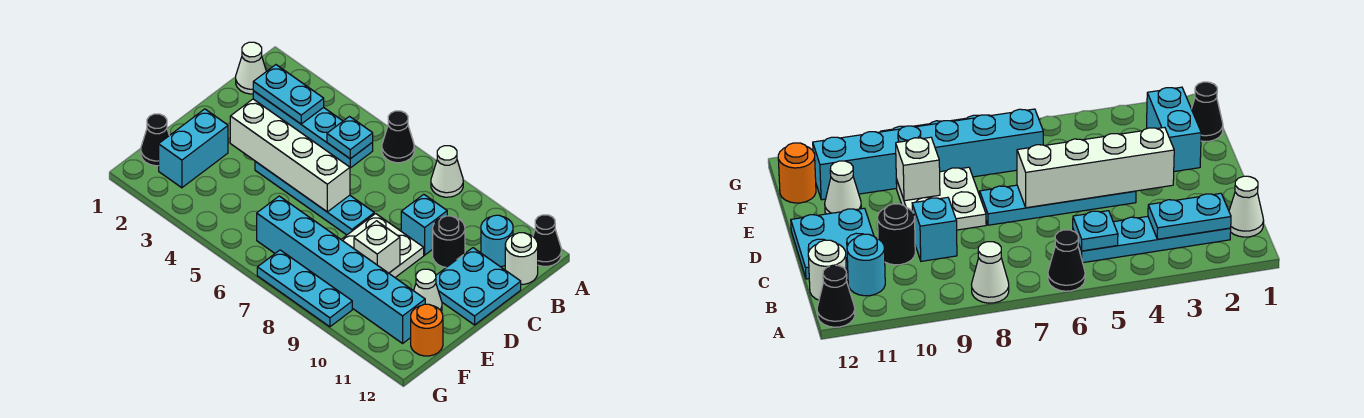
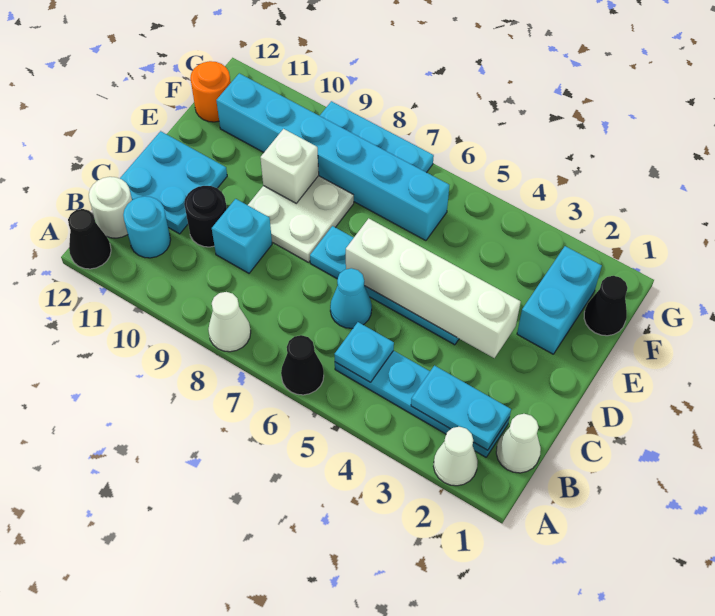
none -> cyan 1x1 cone [330,268,372,328]
white 1x1 cone [414,269,442,312] -> white 1x1 cone moved to [433,427,478,486]

